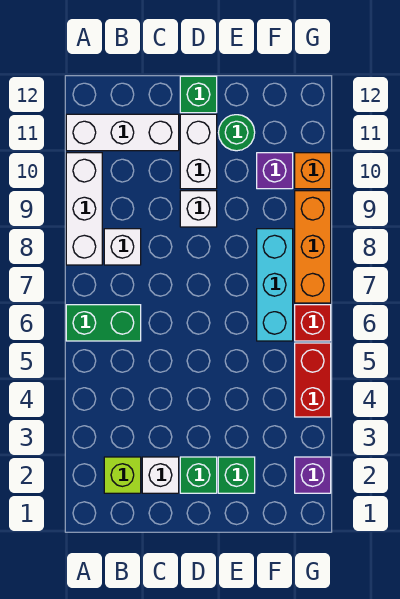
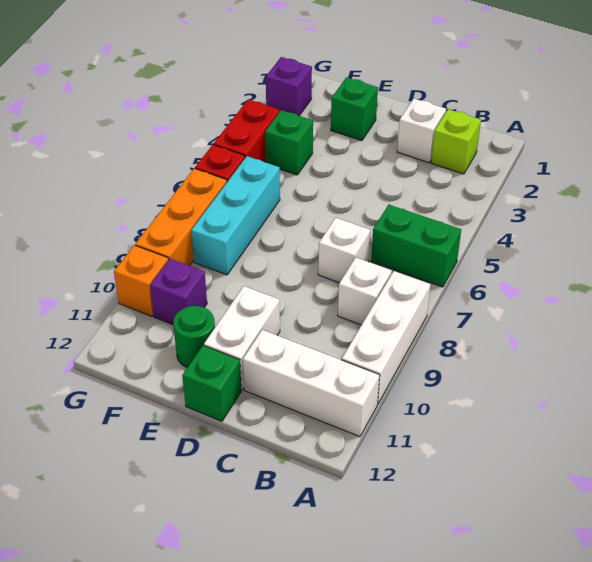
green 1x1 brick [180,457,217,493] -> green 1x1 brick moved to [265,110,313,175]
white 1x1 brick [180,191,217,227] -> white 1x1 brick moved to [318,218,370,283]

